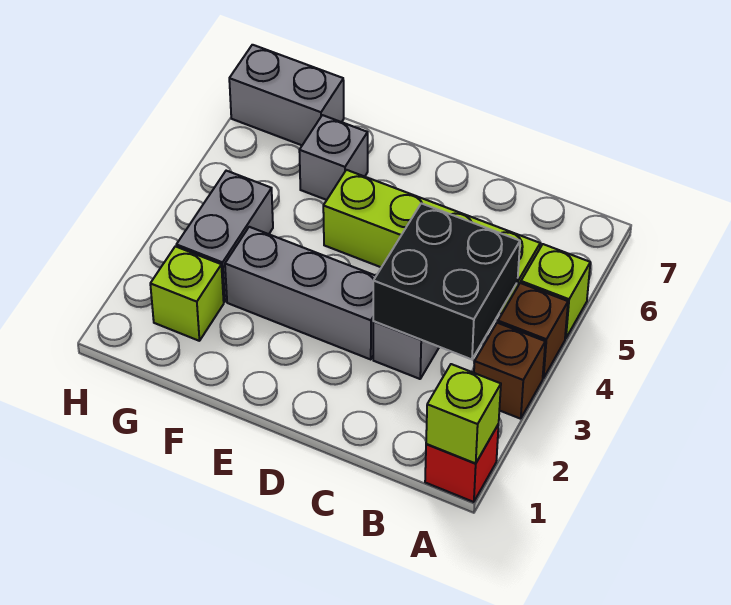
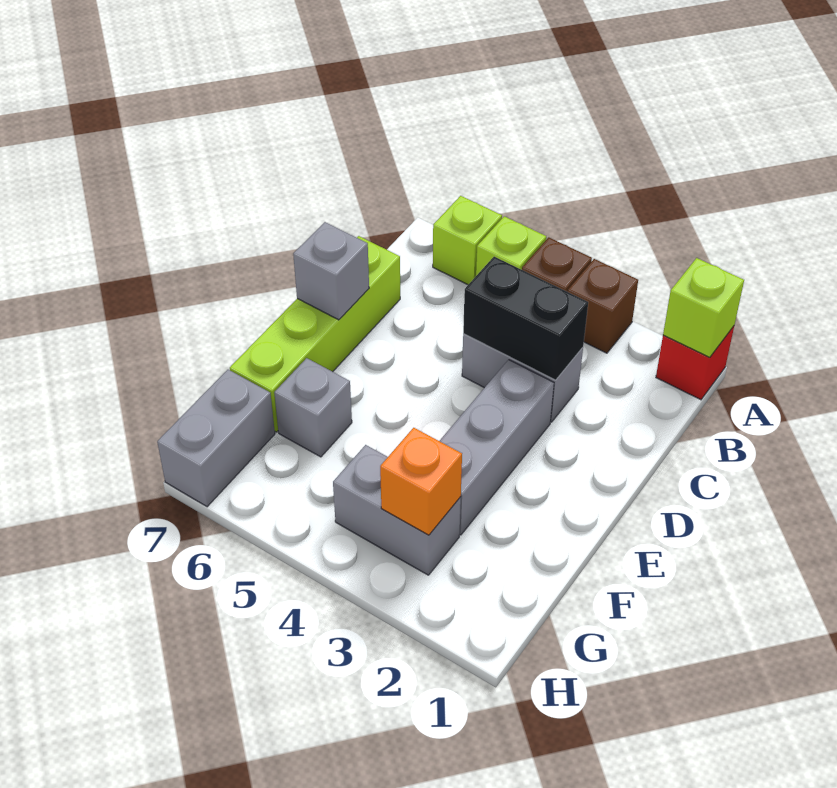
black 2x2 brick [373,203,520,359] -> black 1x2 brick [463,257,588,380]
lime 1x4 brick [323,170,540,314] -> lime 1x4 brick moved to [230,236,400,432]
none -> grey 1x1 brick [293,222,369,320]
lime 1x1 brick [150,246,224,341] -> lime 1x1 brick moved to [433,196,502,285]
none -> orange 1x1 brick [380,428,462,535]

